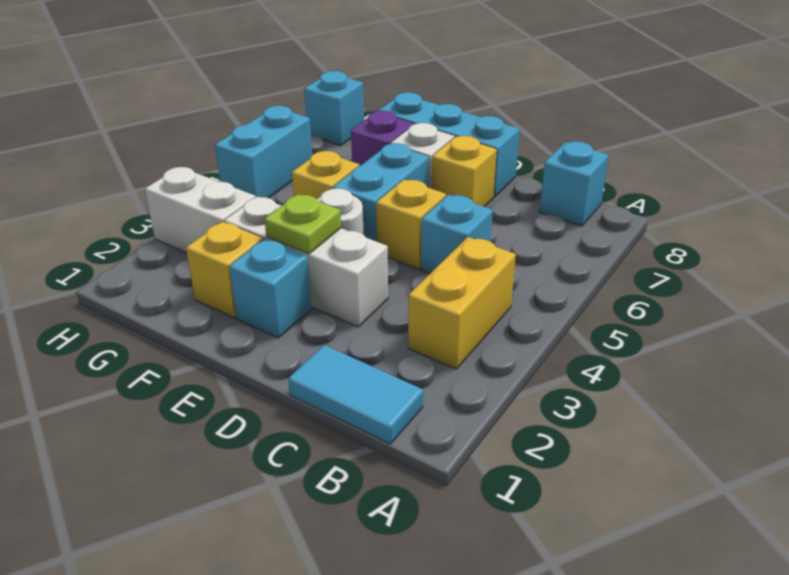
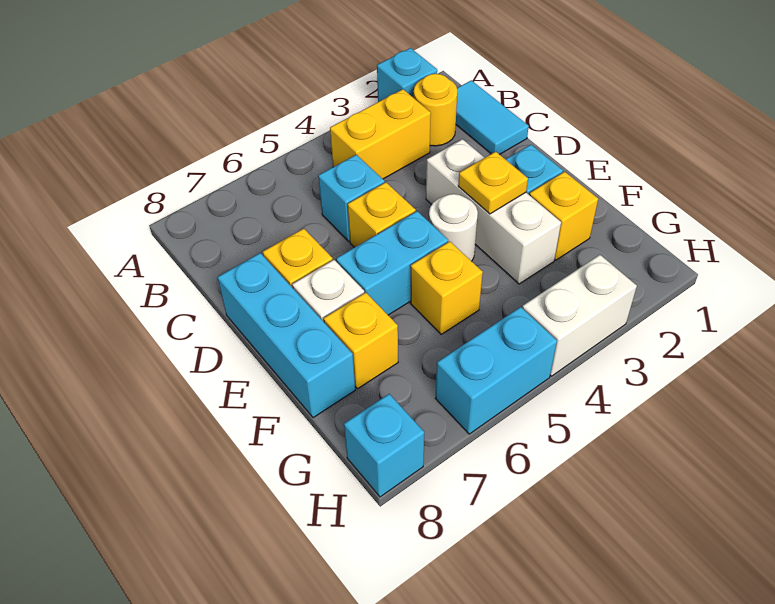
none -> yellow 1x1 round brick [414,74,457,146]
cyan 1x1 brick [539,142,609,226] -> cyan 1x1 brick moved to [377,48,437,102]
lime 1x1 plate [264,194,341,254] -> yellow 1x1 plate [458,152,528,214]
purple 1x1 brick [351,111,414,166] -> yellow 1x1 brick [324,293,398,389]
white 1x2 brick [145,167,256,253] -> white 1x2 brick turned to [522,255,637,376]

